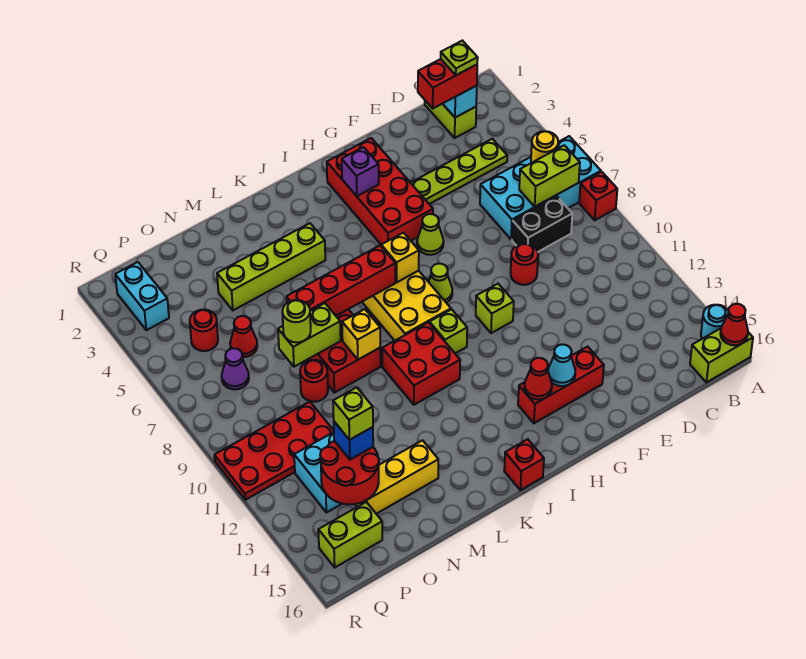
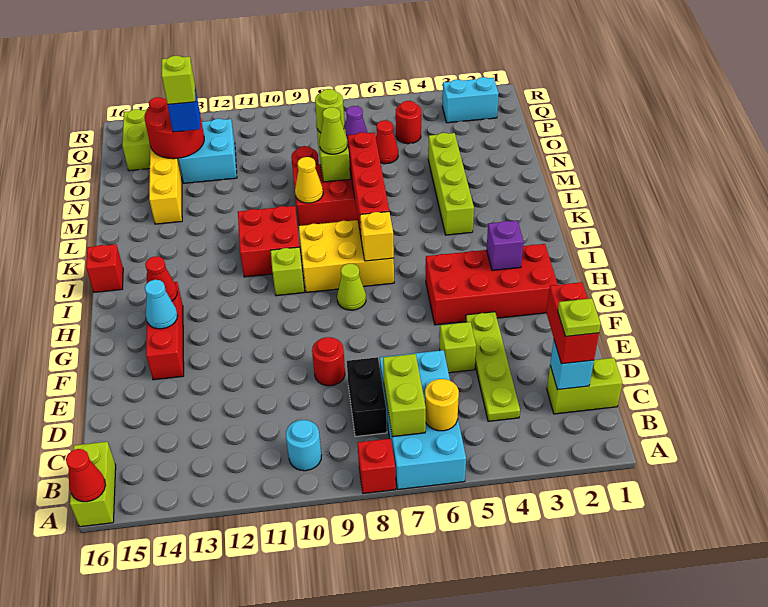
cyan 1x1 round brick [701,305,728,339] -> cyan 1x1 round brick moved to [286,420,321,471]
lime 1x1 cone [417,214,444,255] -> lime 1x1 cone moved to [319,107,347,154]
lime 1x1 brick [476,284,514,333] -> lime 1x1 brick moved to [440,322,476,373]
yellow 1x1 brick [342,309,380,359] -> yellow 1x1 cone [295,157,323,203]
red 2x4 plate [214,402,334,500] -> none

